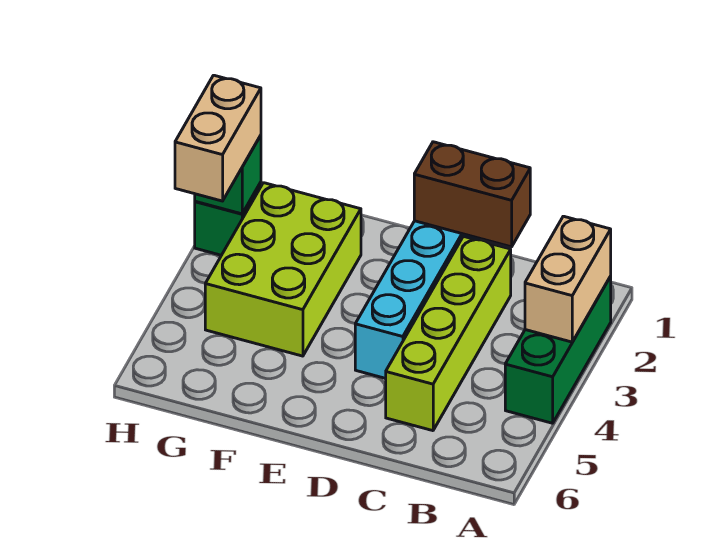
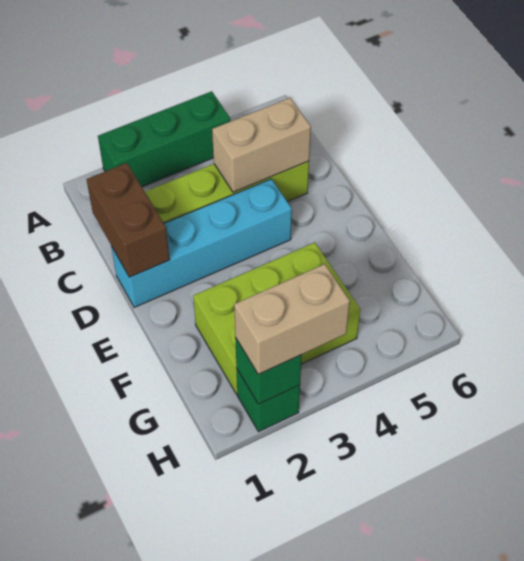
tan 1x2 brick [525,216,611,342] -> tan 1x2 brick moved to [212,98,311,192]

